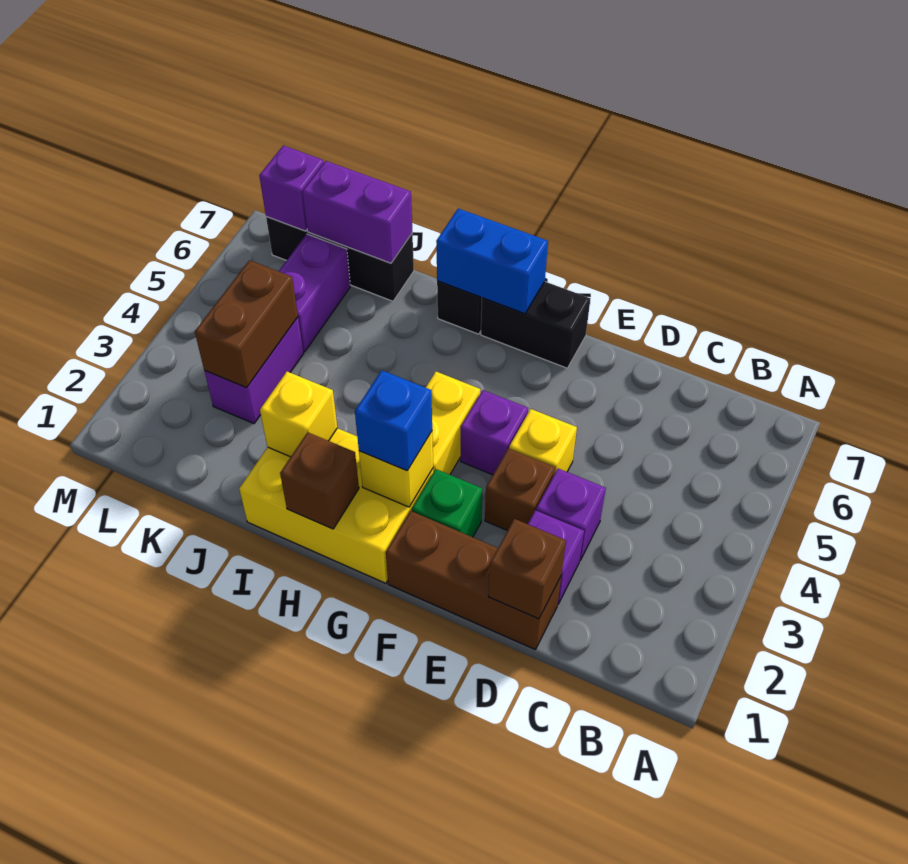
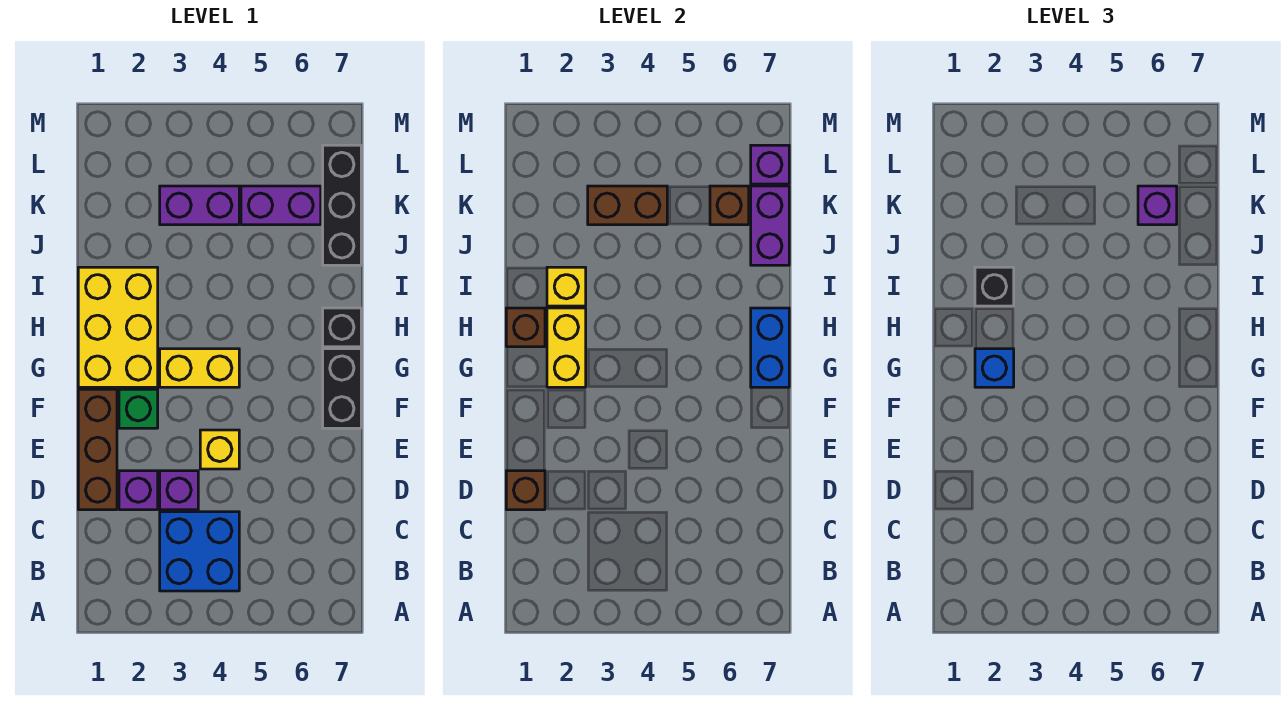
none -> blue 2x2 brick [160,512,239,591]
brown 1x1 brick [485,448,555,531] -> brown 1x1 brick moved to [710,186,749,225]
purple 1x1 brick [461,390,528,475] -> purple 1x1 brick moved to [1138,186,1177,225]
yellow 1x1 brick [359,432,433,507] -> yellow 1x2 brick [547,308,586,387]
none -> black 1x1 brick [975,267,1014,306]

